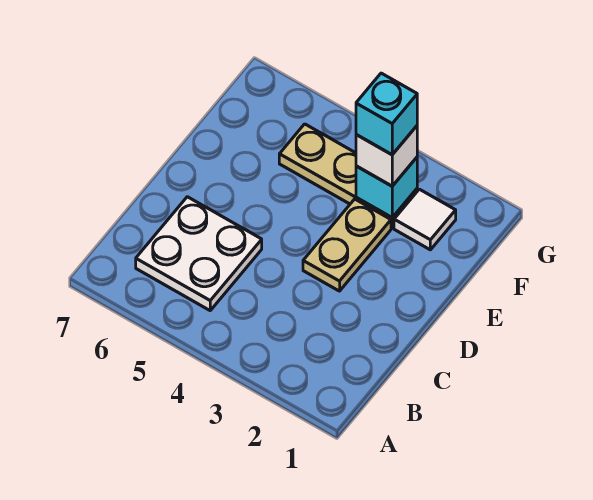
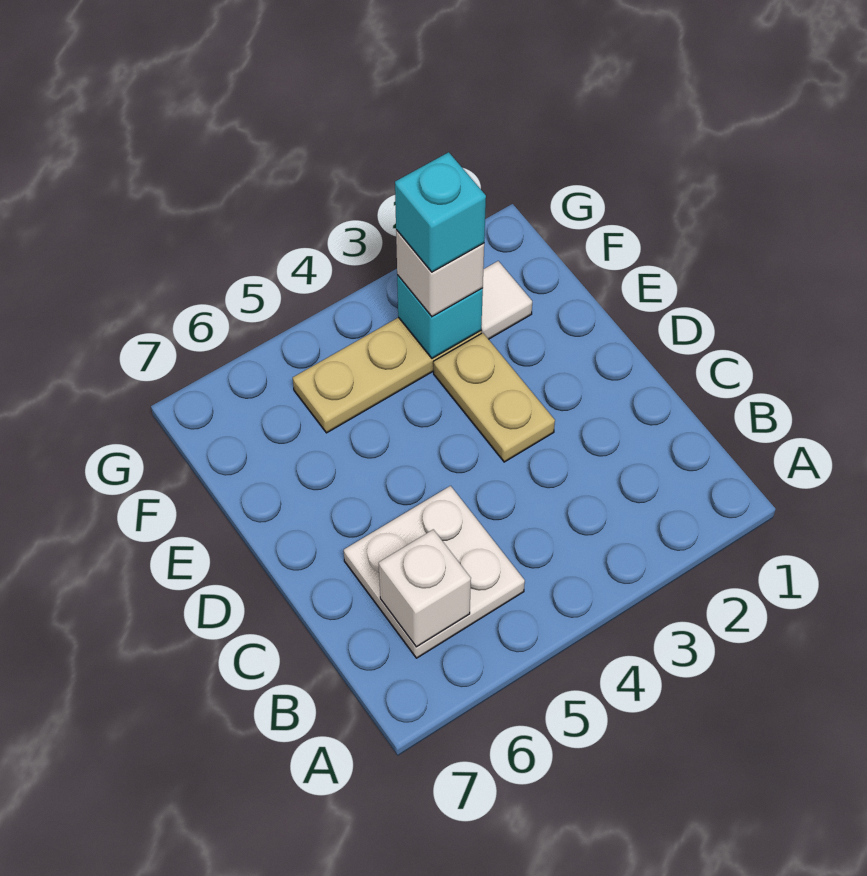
none -> white 1x1 brick [379,529,471,647]

